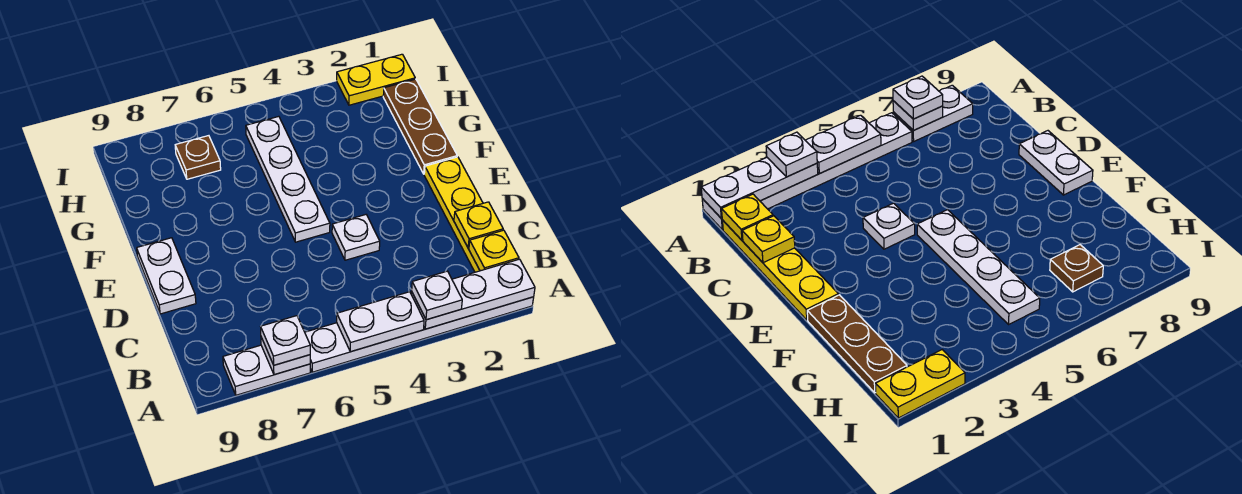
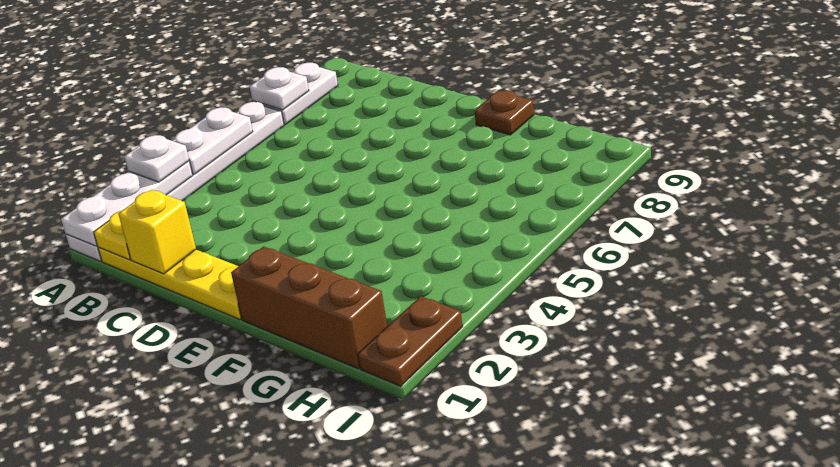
white 1x1 plate [261,316,310,365] -> none
yellow 1x1 plate [454,202,503,248] -> yellow 1x1 brick [118,190,196,274]
white 1x1 plate [332,215,380,260] -> none
white 1x2 plate [137,238,196,314] -> none
white 1x4 plate [246,116,330,242] -> none
brown 1x3 plate [383,79,457,174] -> brown 1x3 brick [231,246,387,369]
brown 1x1 plate [175,136,221,179] -> brown 1x1 plate moved to [475,90,534,135]
yellow 1x2 plate [337,54,415,105] -> brown 1x2 plate [358,296,463,386]

